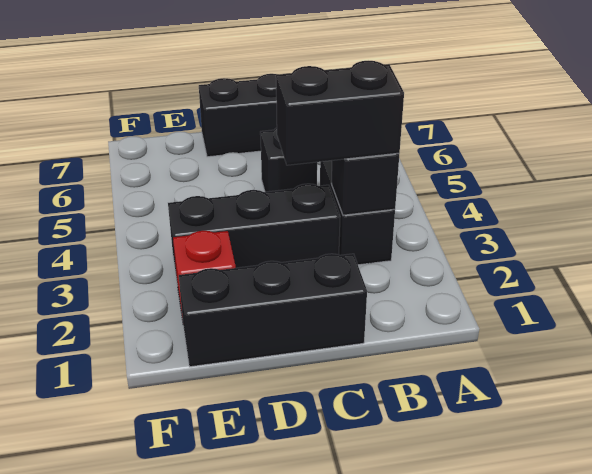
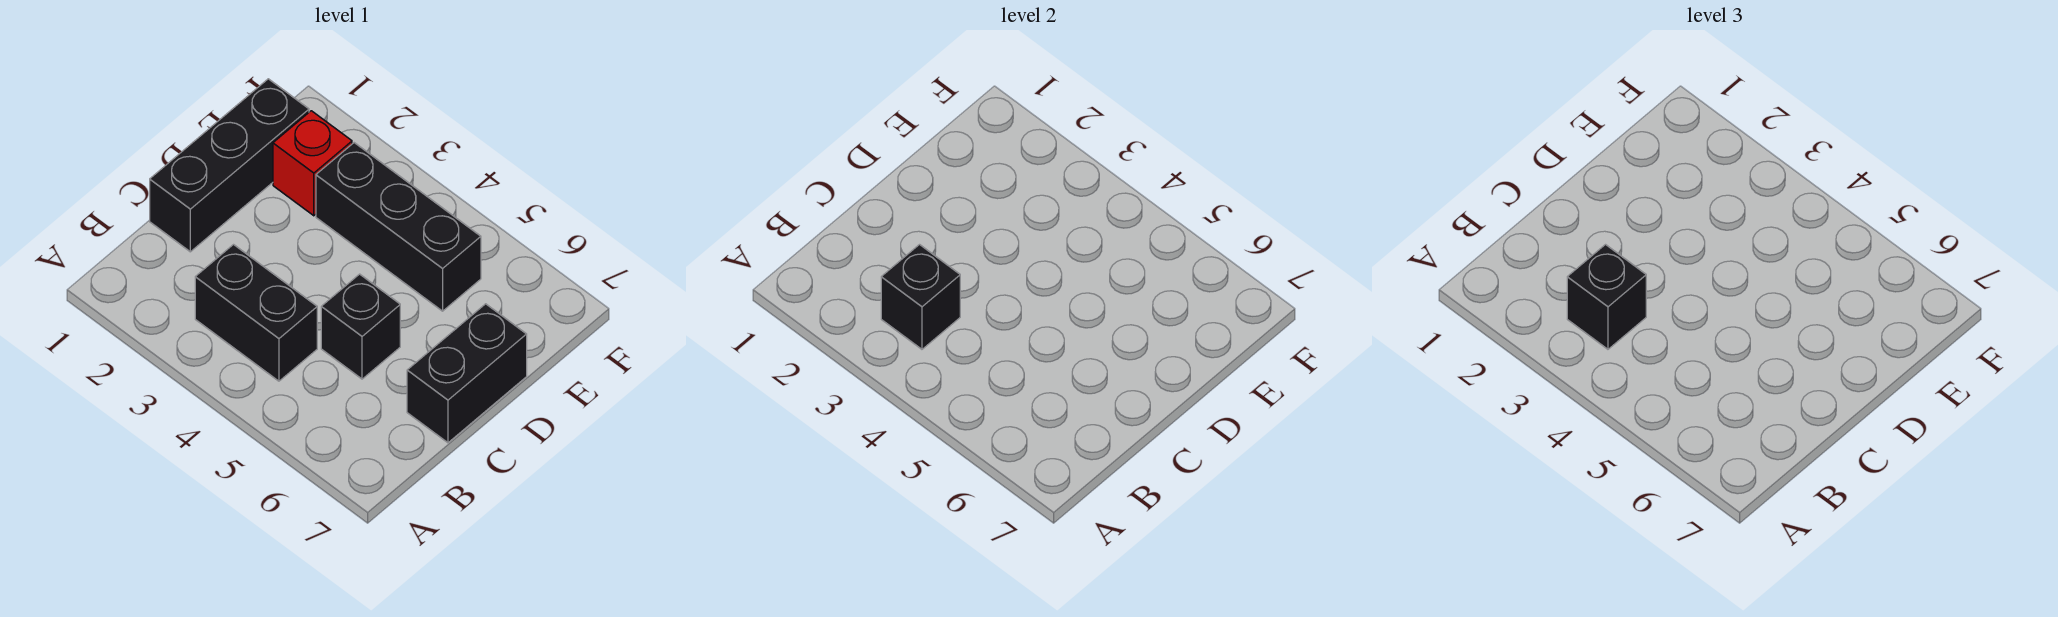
black 1x2 brick [276,61,404,165] -> black 1x1 brick [1567,245,1646,349]
black 1x3 brick [168,184,340,285] -> black 1x3 brick turned to [316,143,481,311]

